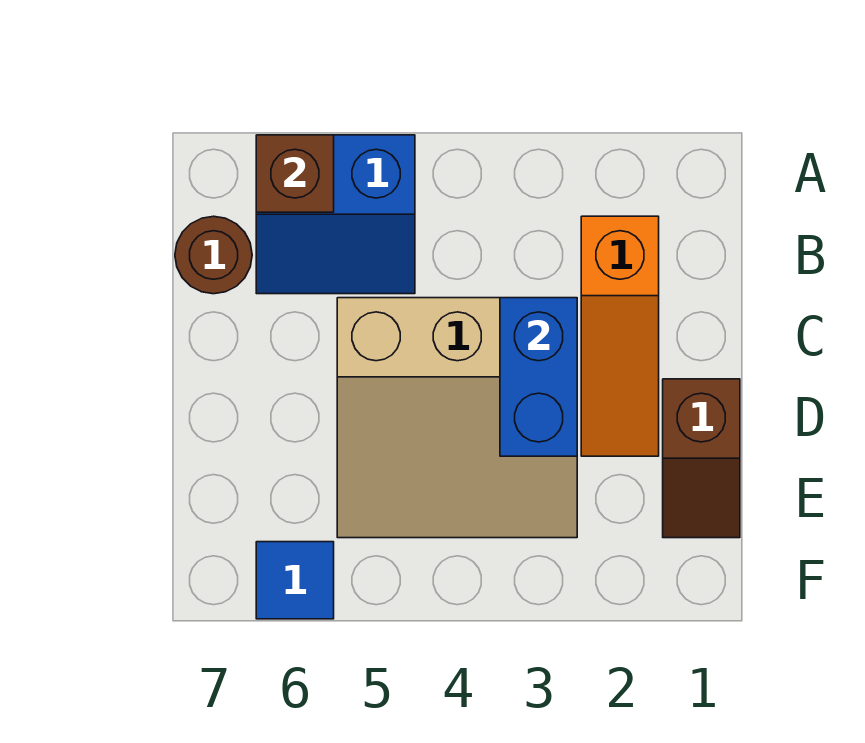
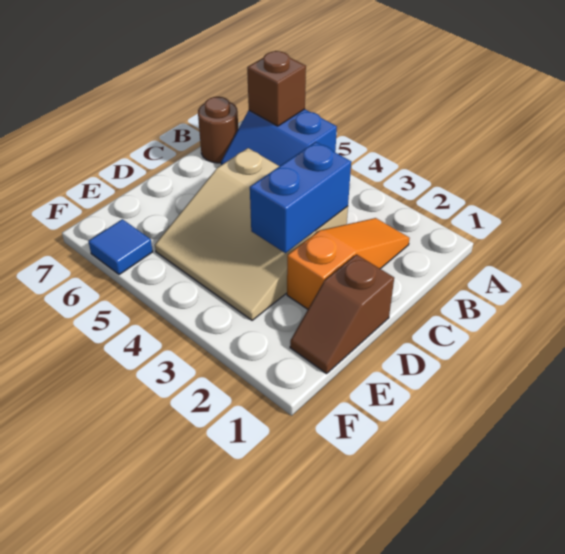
orange 1x3 slope [581,216,659,456] -> orange 1x3 slope turned to [287,218,410,309]

